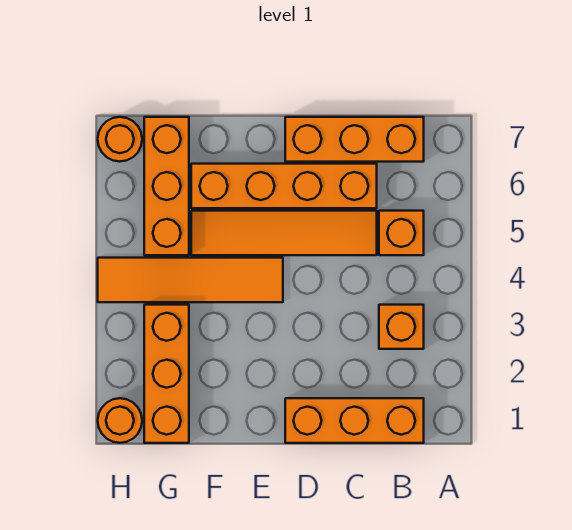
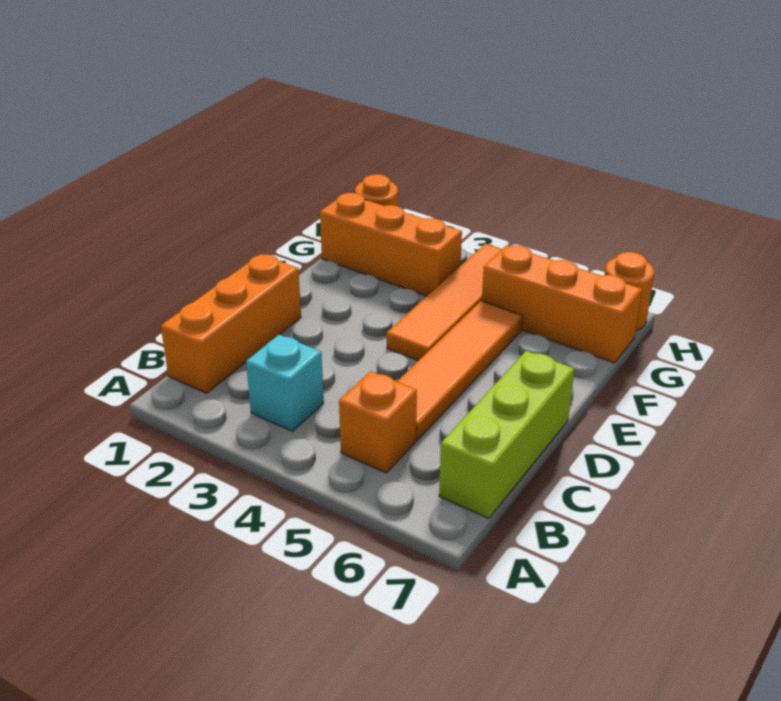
orange 1x1 brick [379,305,424,349] -> cyan 1x1 brick [246,335,324,431]
orange 1x3 brick [285,117,424,162] -> lime 1x3 brick [439,351,574,518]
orange 1x4 brick [191,164,377,208] -> none

